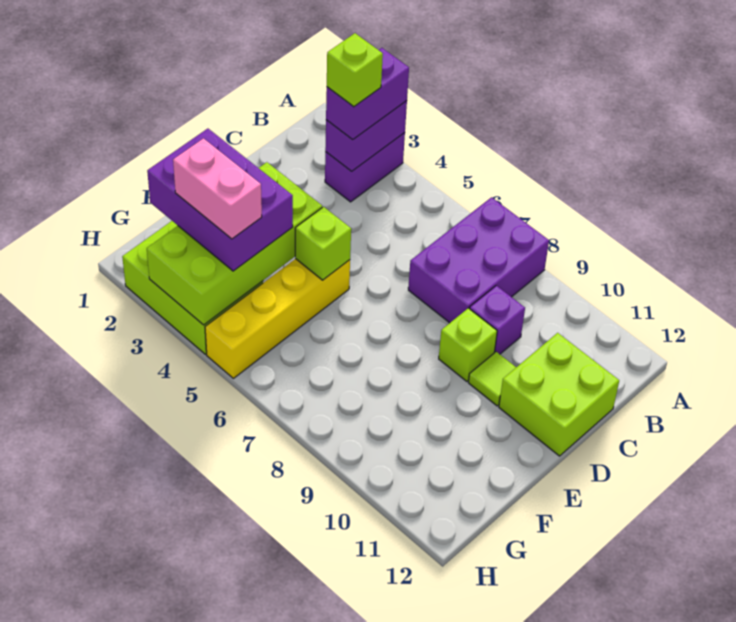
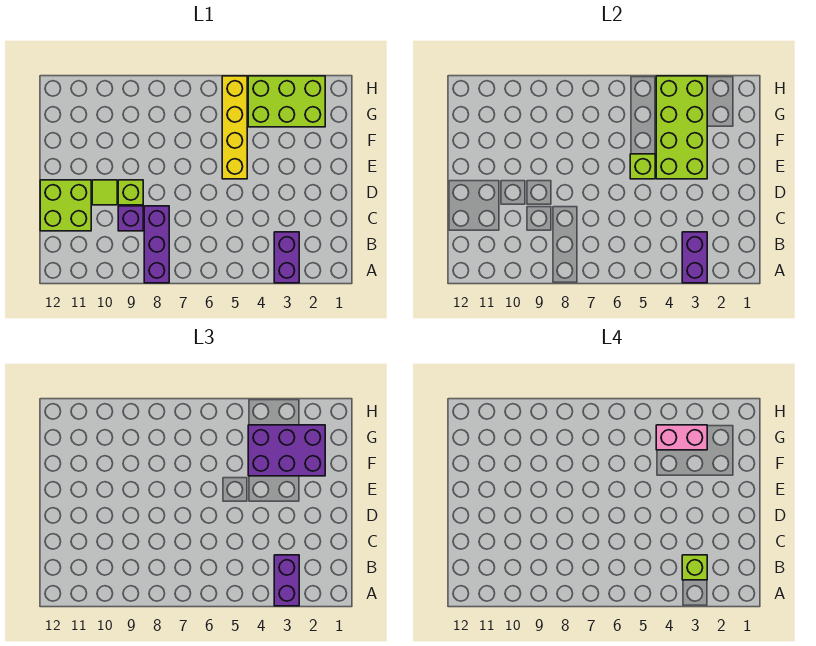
purple 2x3 brick [408,197,549,323] -> purple 1x3 brick [144,206,169,283]

